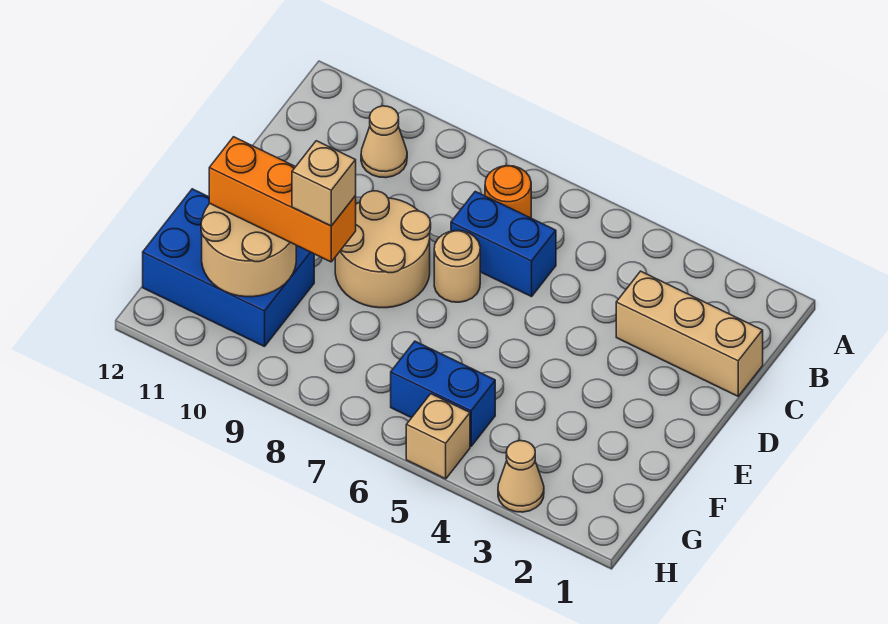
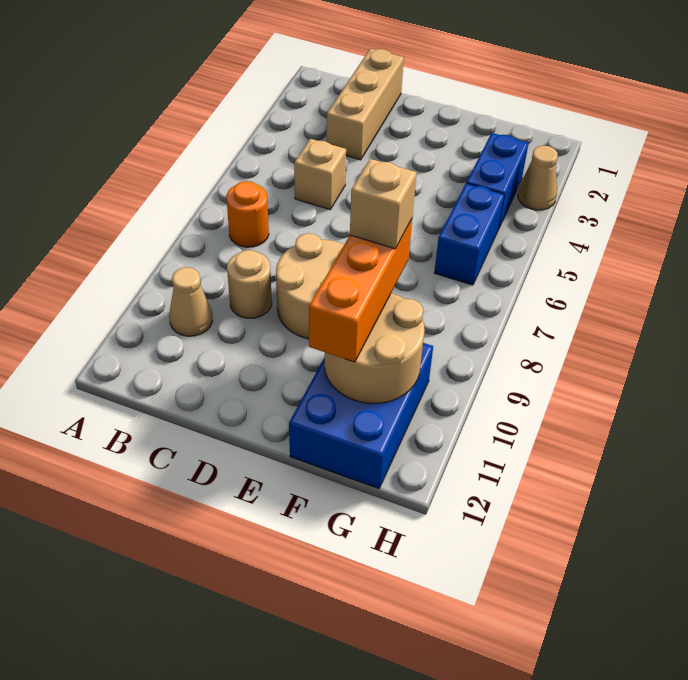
blue 1x2 brick [451,191,556,297] -> blue 1x2 brick moved to [466,133,529,228]
tan 1x1 round brick [434,231,480,302] -> tan 1x1 round brick moved to [227,250,272,318]
tan 1x1 brick [406,394,470,479] -> tan 1x1 brick moved to [294,139,346,209]

